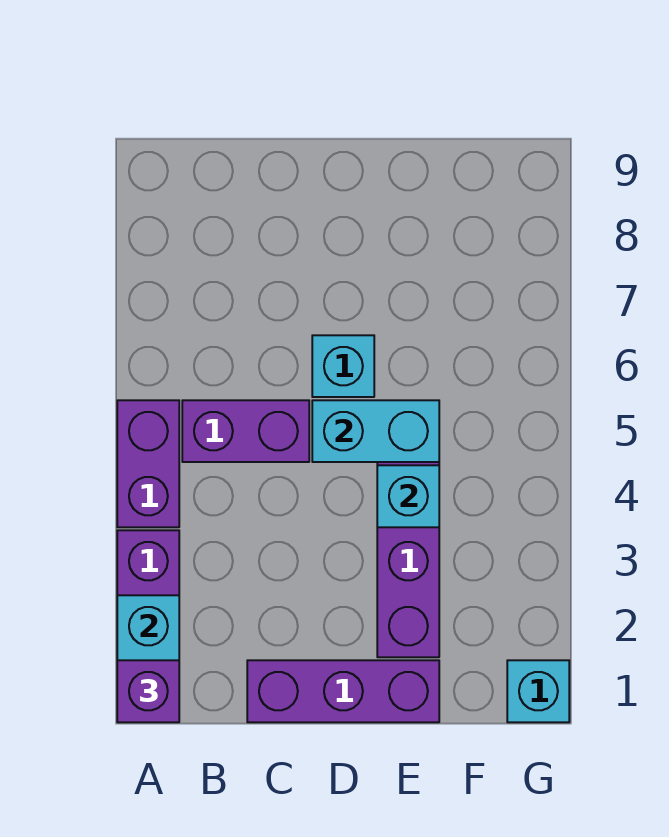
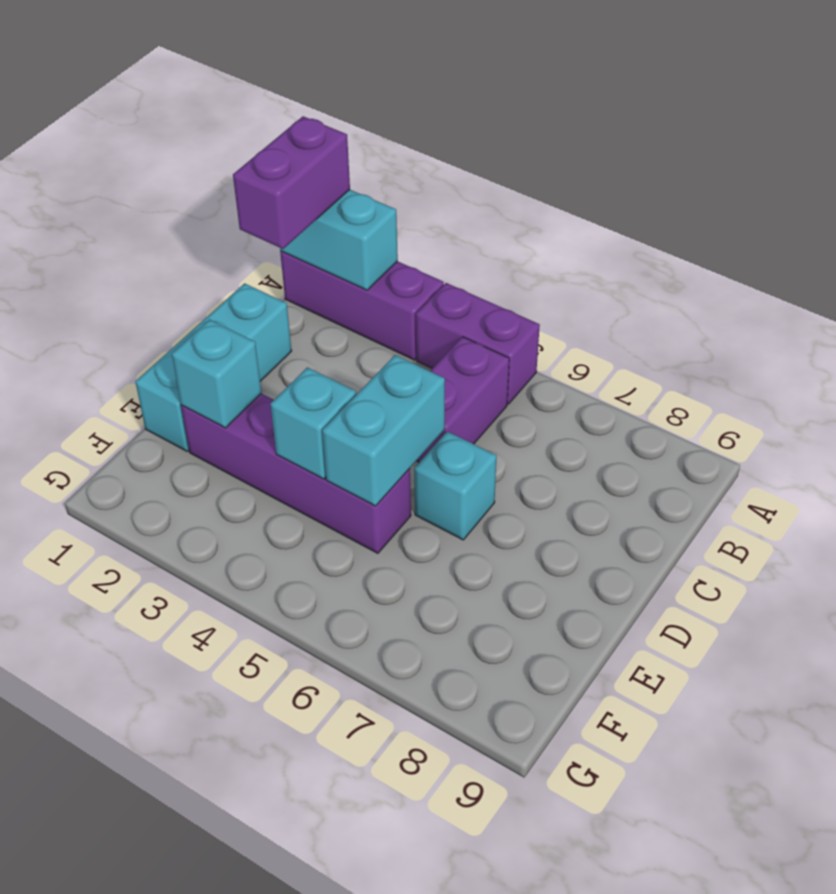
purple 1x1 brick [117,660,179,722] -> purple 1x2 brick [233,116,350,249]
purple 1x3 brick [247,660,439,722] -> cyan 1x3 brick [136,283,292,451]
cyan 1x1 brick [507,660,569,722] -> cyan 1x1 brick moved to [172,320,261,428]

